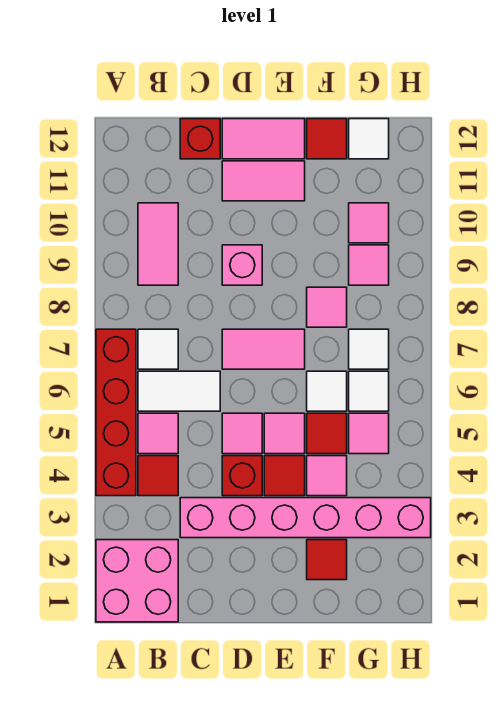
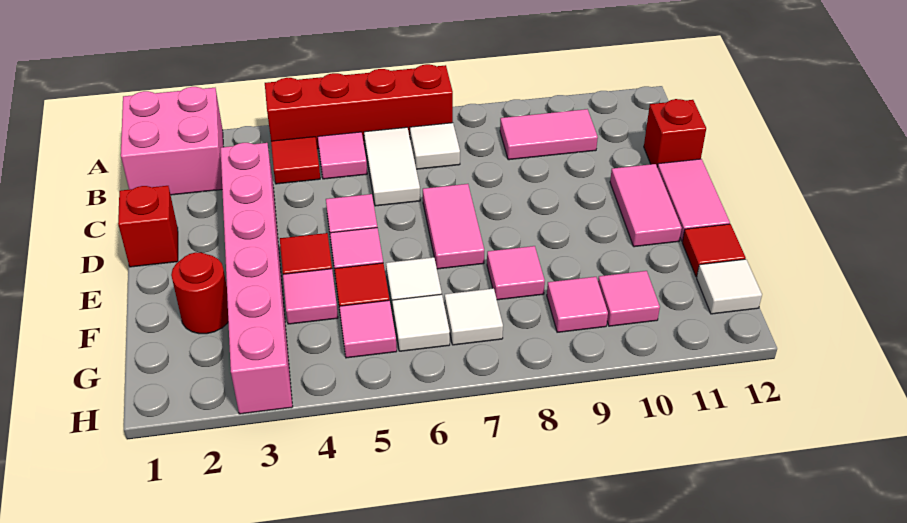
red 1x1 brick [222,456,262,496] -> red 1x1 brick moved to [118,186,178,267]
pink 1x1 brick [222,245,262,285] -> none
red 1x1 tile [307,540,347,580] -> red 1x1 round brick [171,252,228,334]

